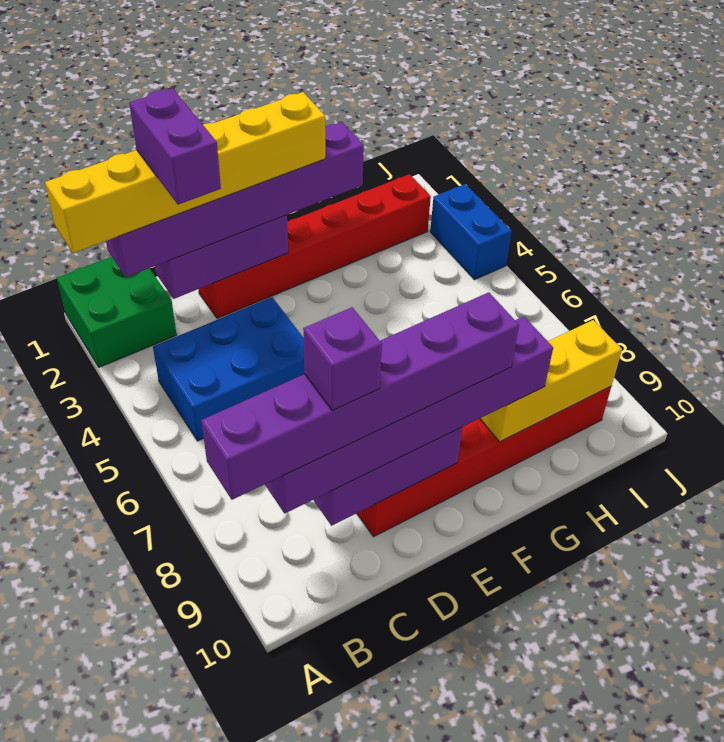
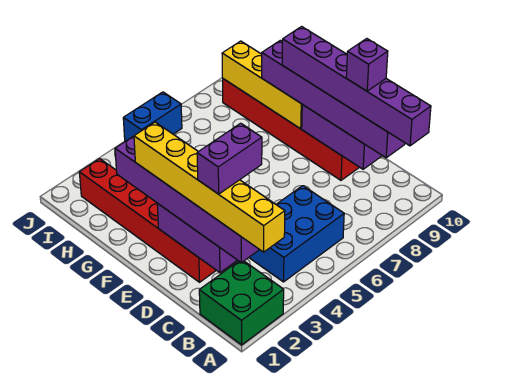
blue 2x3 brick [153,297,304,441] -> blue 2x3 brick turned to [249,186,344,282]
yellow 1x3 brick [480,320,622,442] -> yellow 1x4 brick [222,41,302,129]
blue 1x2 brick [430,184,512,280] -> blue 1x2 brick moved to [123,92,182,141]

